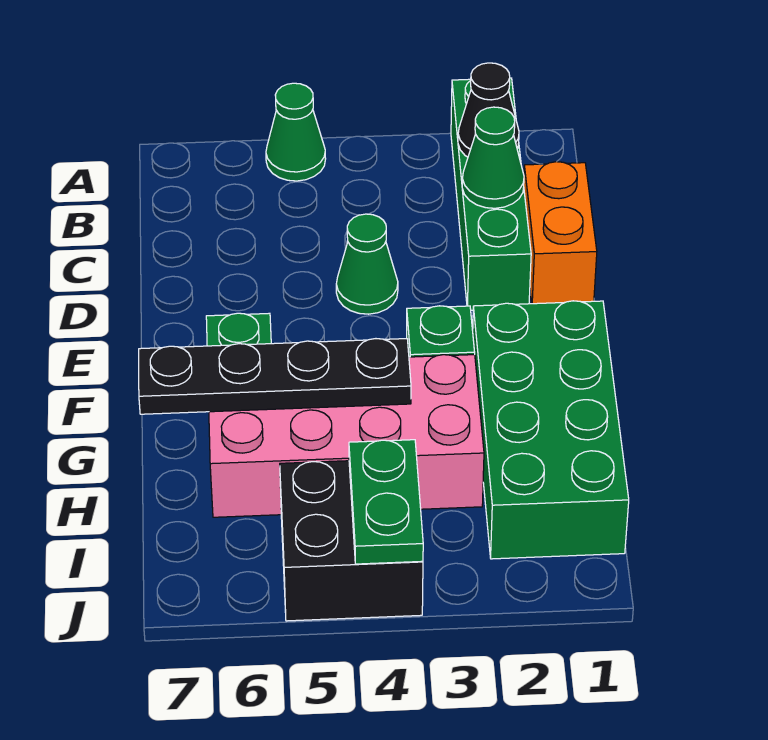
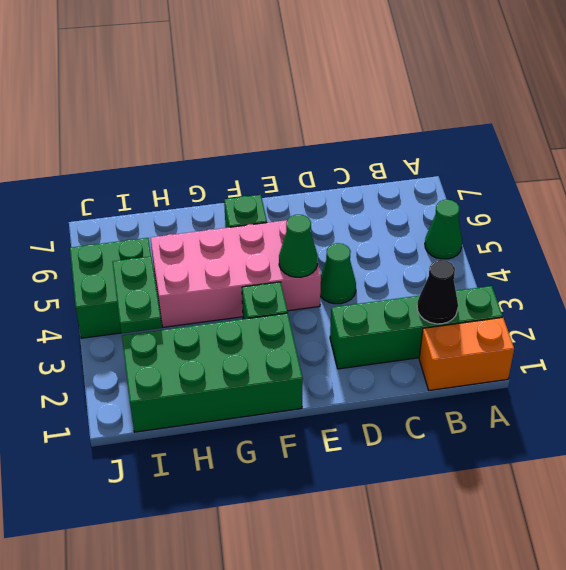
orange 1x2 brick [524,162,597,304] -> orange 1x2 brick moved to [419,317,514,391]
green 1x1 cone [462,107,524,208] -> green 1x1 cone moved to [279,215,318,277]
pink 2x4 brick [209,355,484,517] -> pink 2x4 brick turned to [150,220,321,327]
black 1x4 plate [139,339,411,414] -> none
black 2x2 brick [280,461,423,621] -> green 2x2 brick [70,238,151,338]
green 1x2 plate [349,440,423,564] -> green 1x2 plate turned to [113,256,162,333]

